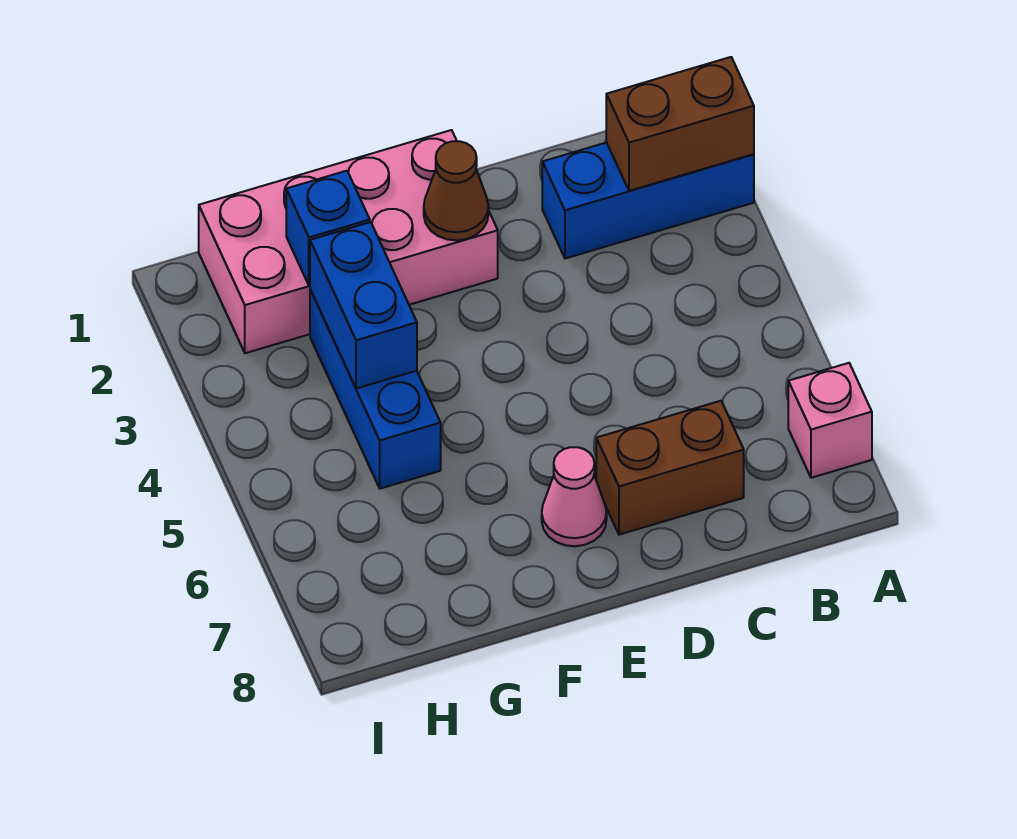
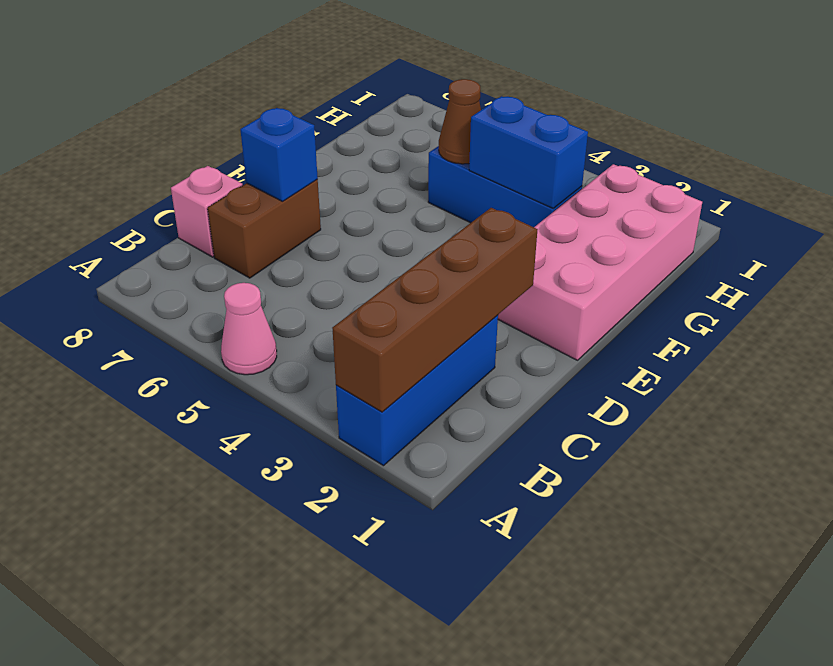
brown 1x2 brick [606,57,754,191] -> brown 1x4 brick [332,208,537,412]
pink 1x1 brick [788,363,872,478] -> pink 1x1 brick moved to [171,166,243,257]
brown 1x1 cone [424,141,489,240] -> brown 1x1 cone moved to [439,79,481,164]
pink 1x1 cone [542,447,607,546] -> pink 1x1 cone moved to [221,283,277,375]
blue 1x1 brick [286,171,370,286] -> blue 1x1 brick moved to [240,108,318,201]

